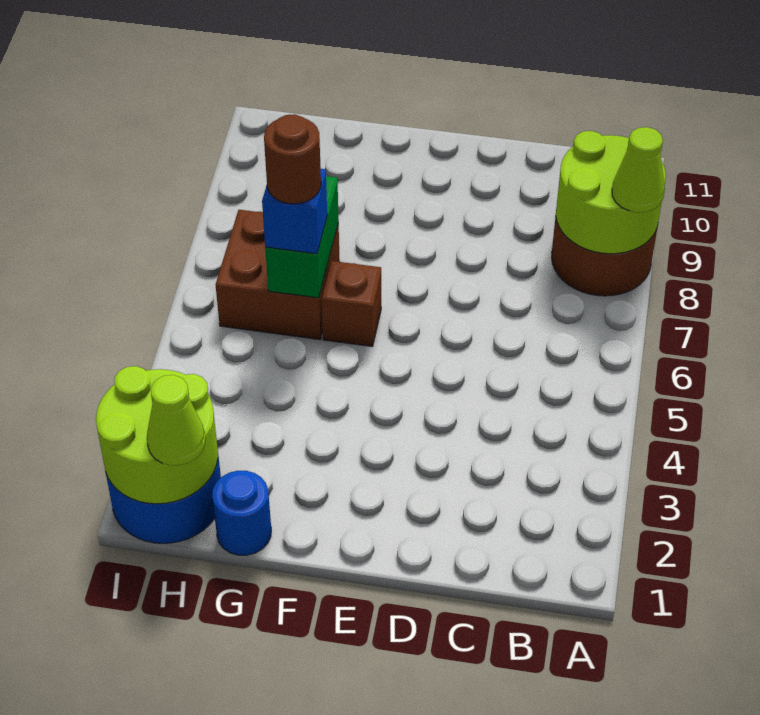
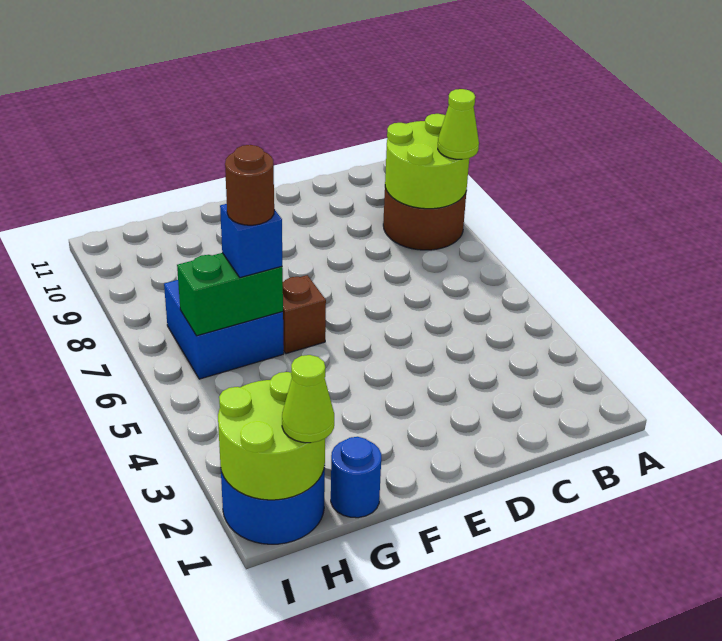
brown 2x2 brick [216,210,340,340] -> blue 2x2 brick [164,280,284,379]
green 1x2 brick [265,176,339,298] -> green 1x2 brick turned to [177,253,283,336]

